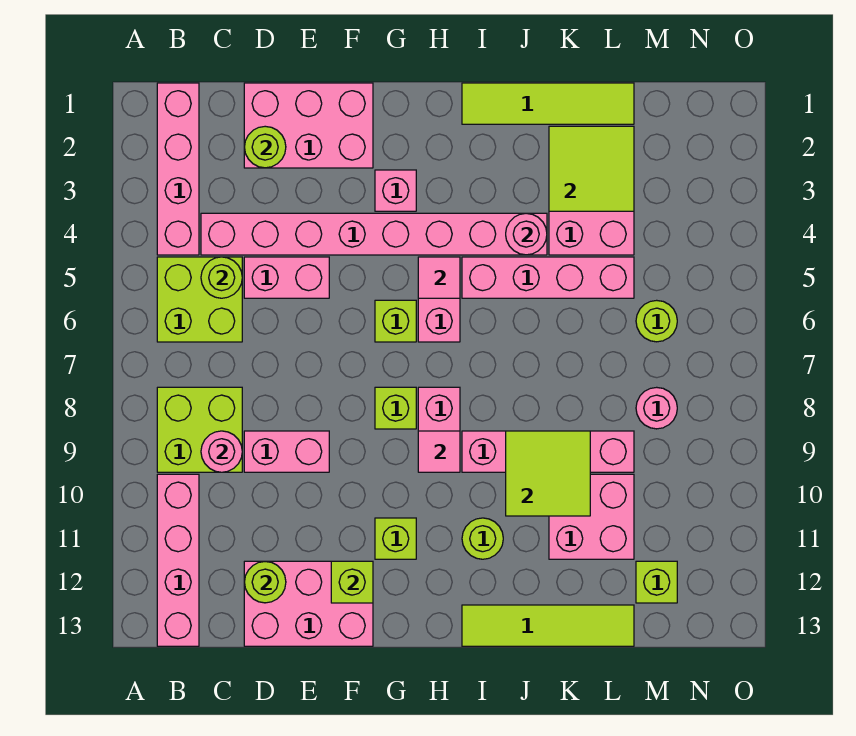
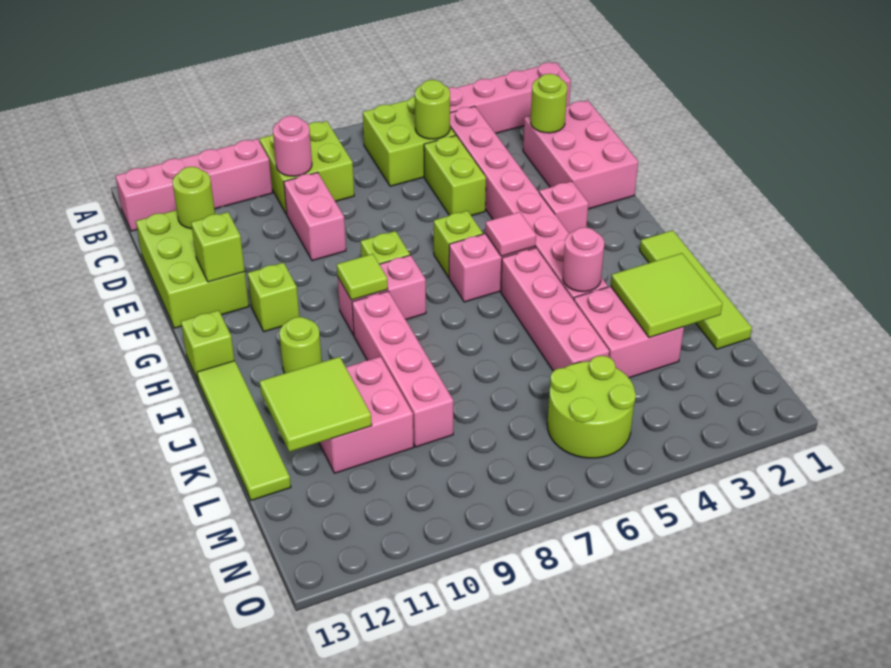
pink 1x2 brick [244,257,329,298] -> lime 1x2 brick [424,136,486,216]
pink 2x3 brick [244,561,373,646] -> lime 2x3 brick [136,210,249,328]
pink 1x1 tile [418,431,460,472] -> lime 1x1 tile [337,254,388,300]
lime 2x2 tile [506,431,590,516] -> lime 2x2 tile moved to [259,357,372,452]
lime 1x1 round brick [636,300,677,342] -> lime 2x2 round brick [547,356,636,458]
pink 1x1 round brick [636,387,677,429] -> none
lime 1x1 brick [636,561,677,603] -> lime 1x1 brick moved to [181,310,234,380]

